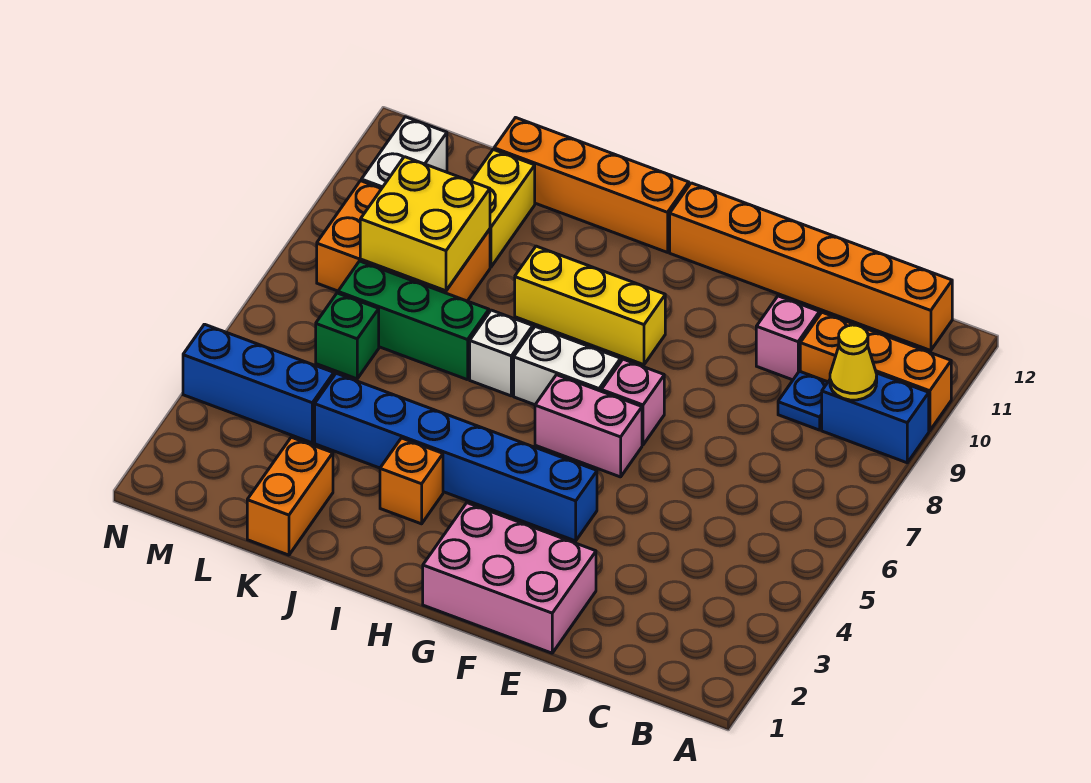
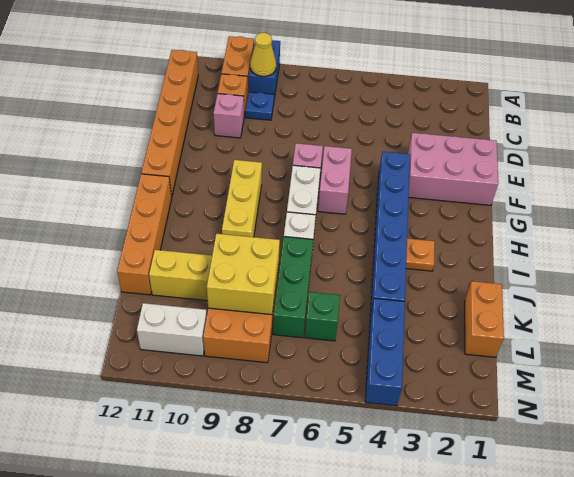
pink 2x3 brick [423,503,596,653] -> pink 2x3 brick turned to [408,133,498,205]
orange 1x1 brick [380,438,443,524] -> orange 1x1 plate [406,238,435,271]
orange 1x2 brick [247,437,333,555] -> orange 1x2 brick turned to [465,281,504,357]

